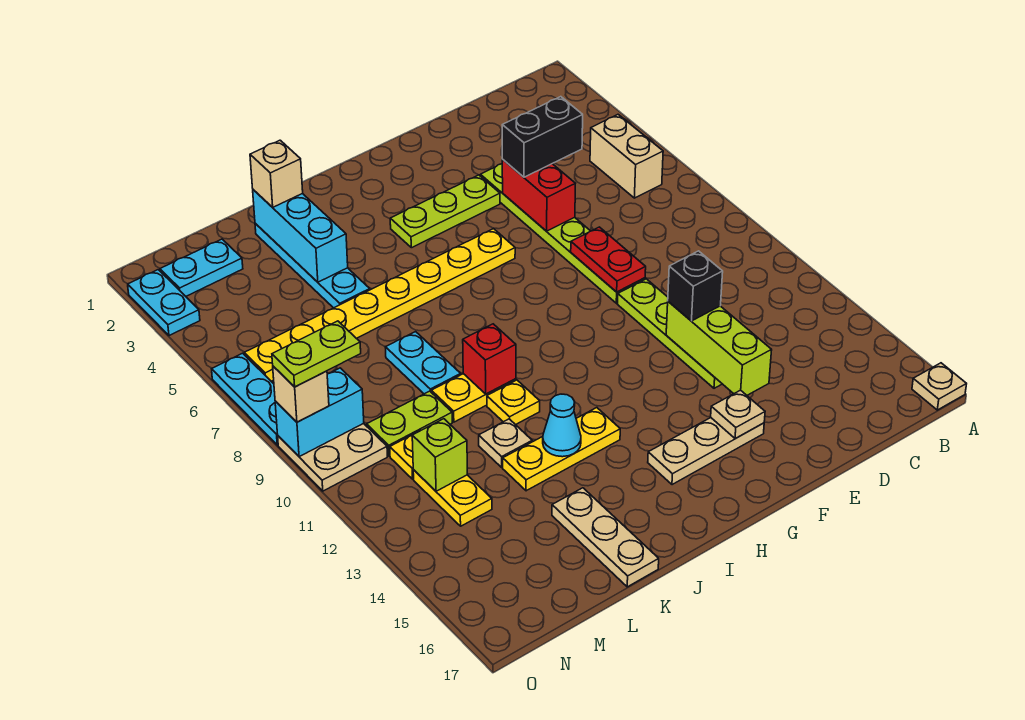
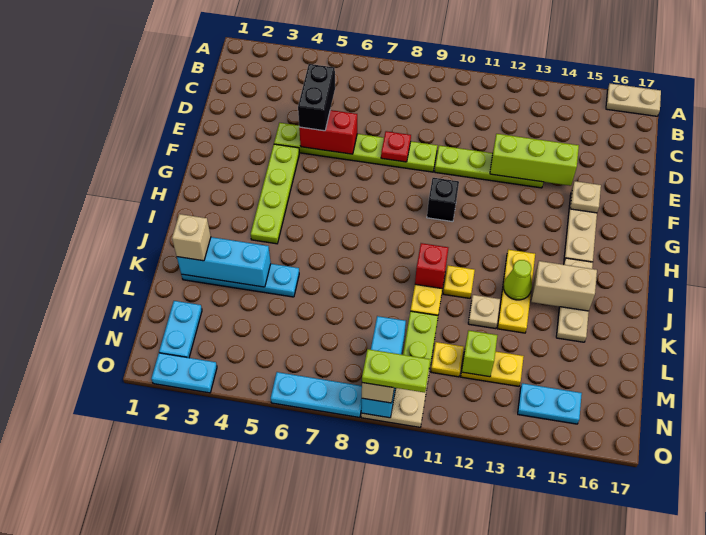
tan 1x1 plate [912,363,966,410] -> tan 1x2 plate [606,84,661,116]
tan 1x2 brick [590,115,663,198] -> tan 1x2 brick moved to [531,261,597,311]
red 1x2 plate [571,227,646,292] -> red 1x1 plate [381,131,411,162]
black 1x1 brick [668,251,723,321] -> black 1x1 brick moved to [427,178,459,222]
lime 1x3 plate [390,175,500,248] -> lime 1x4 plate [251,144,299,244]
yellow 1x8 plate [244,229,515,381] -> none
cyan 1x1 cone [543,394,581,457] -> lime 1x1 cone [504,260,532,300]
cyan 1x2 plate [385,332,461,394] -> cyan 1x2 plate moved to [518,383,582,424]
tan 1x3 plate [552,488,659,587] -> tan 1x3 plate turned to [556,258,593,342]
cyan 1x2 brick [275,368,364,457] -> cyan 1x3 brick [361,316,406,418]
lime 1x2 plate [272,321,361,387] -> lime 1x2 plate turned to [362,349,430,393]

